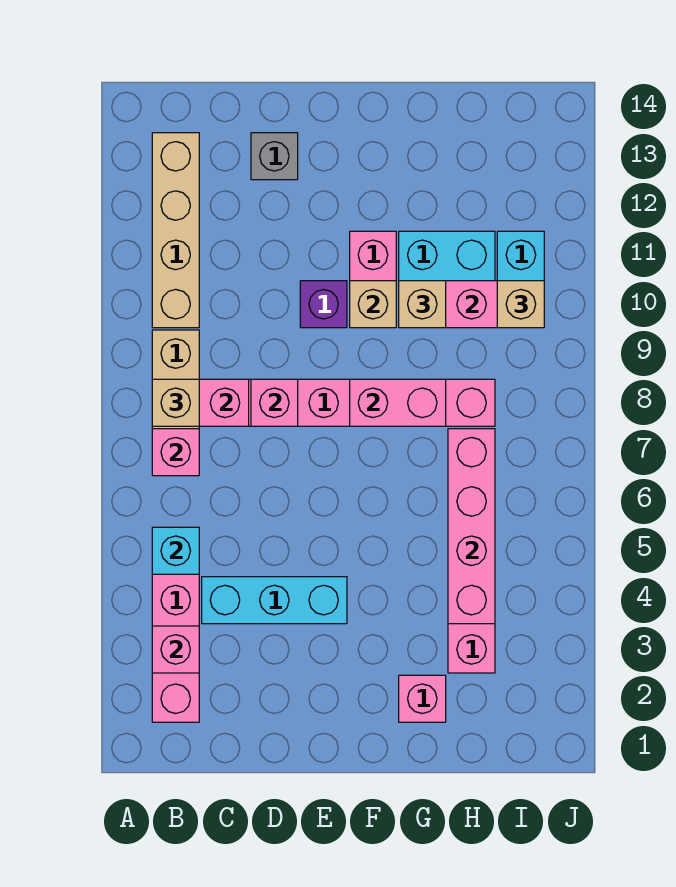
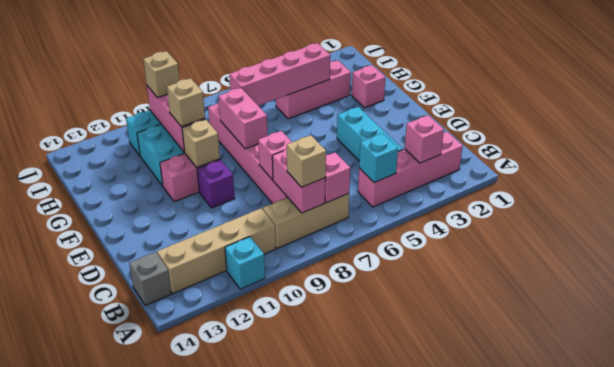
none -> cyan 1x1 brick [225,237,265,289]
grey 1x1 brick [251,133,298,180] -> grey 1x1 brick moved to [129,252,171,306]

